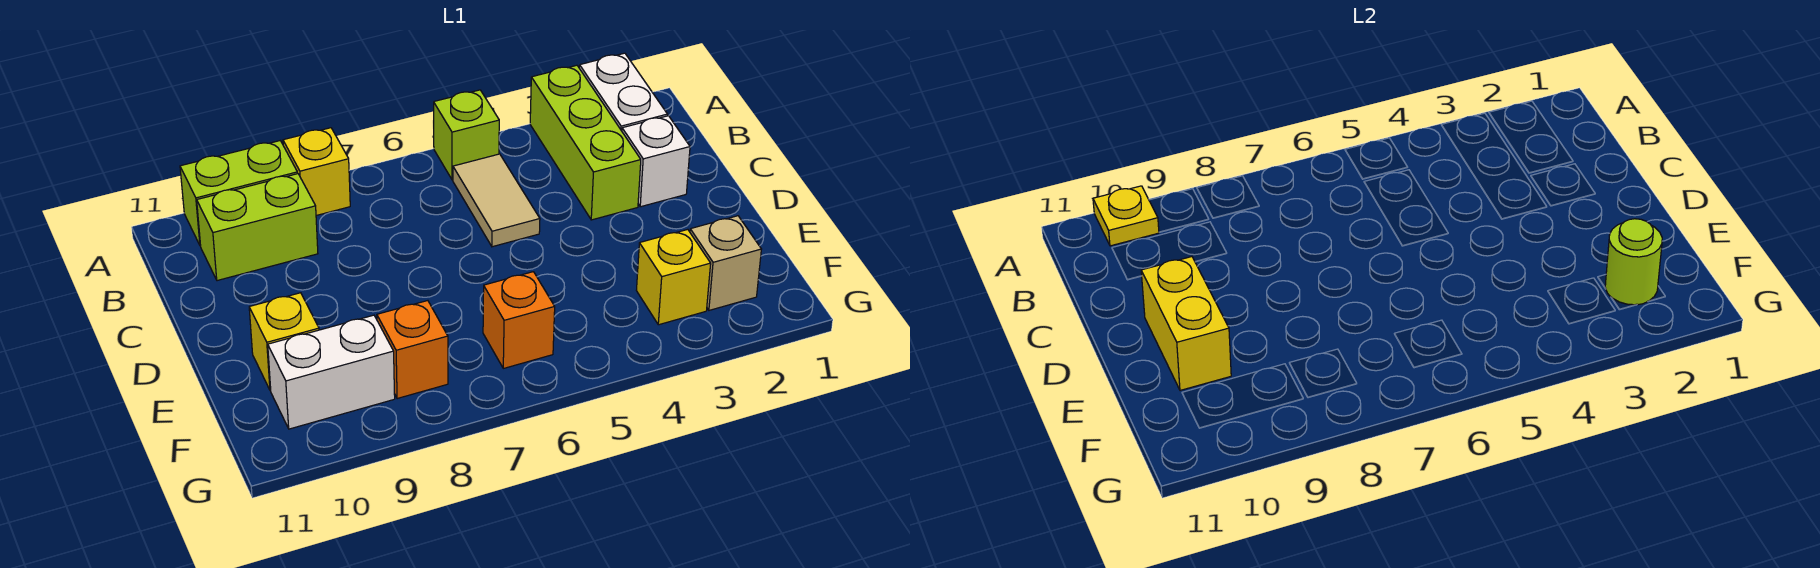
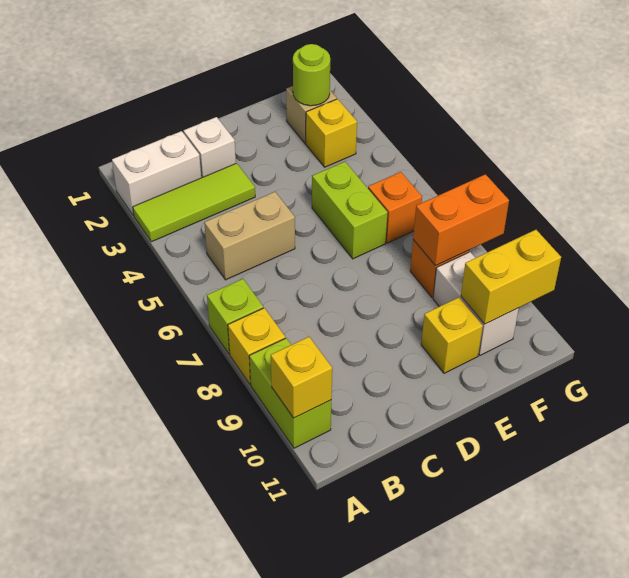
lime 1x3 brick [530,65,641,220] -> lime 1x3 tile [133,163,255,242]
lime 1x1 brick [434,90,499,180] -> lime 1x1 brick moved to [207,279,263,354]
yellow 1x1 plate [1093,186,1159,246] -> yellow 1x1 brick [271,337,332,418]
tan 1x2 tile [453,154,540,247] -> tan 1x2 brick [204,192,295,280]
lime 1x2 brick [197,174,318,281] -> lime 1x2 brick moved to [312,162,388,259]
yellow 1x2 brick [1141,257,1231,390] -> yellow 1x2 brick moved to [461,230,561,324]
none -> orange 1x2 brick [413,174,509,265]

